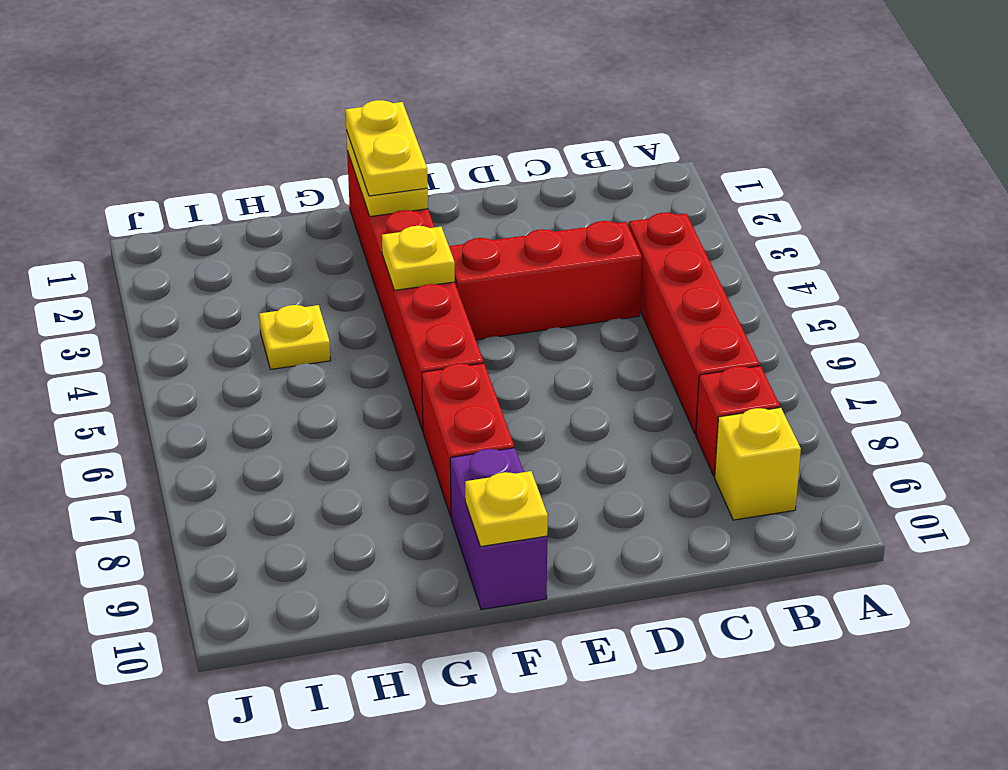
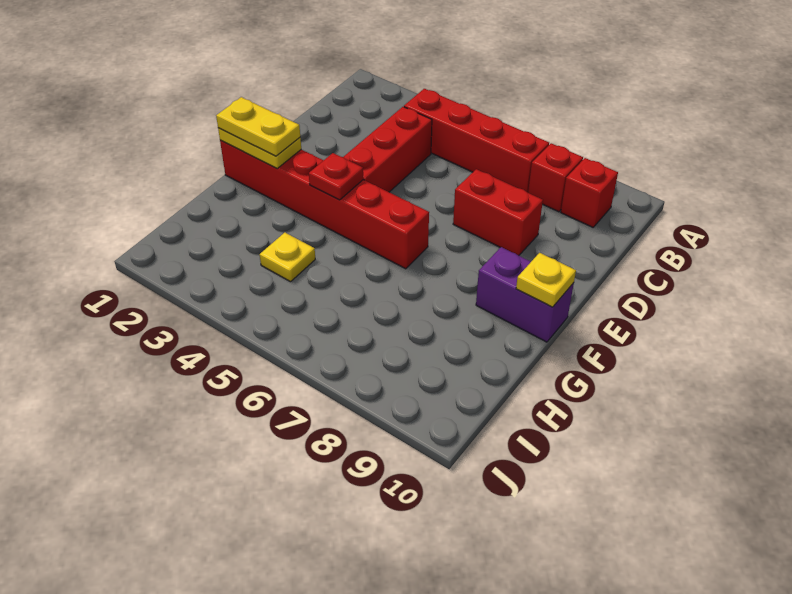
yellow 1x1 brick [715,408,801,520] -> red 1x1 brick [561,158,618,227]
yellow 1x1 plate [382,226,455,290] -> red 1x1 plate [309,153,363,200]
red 1x2 brick [422,363,514,517] -> red 1x2 brick moved to [453,169,543,255]

